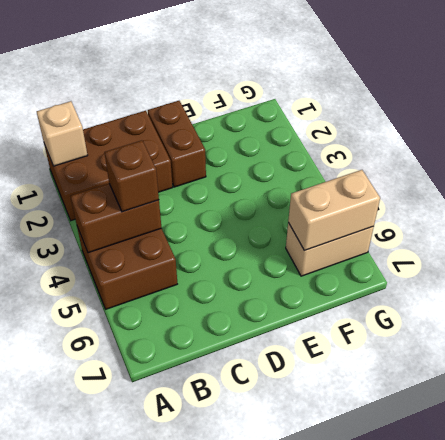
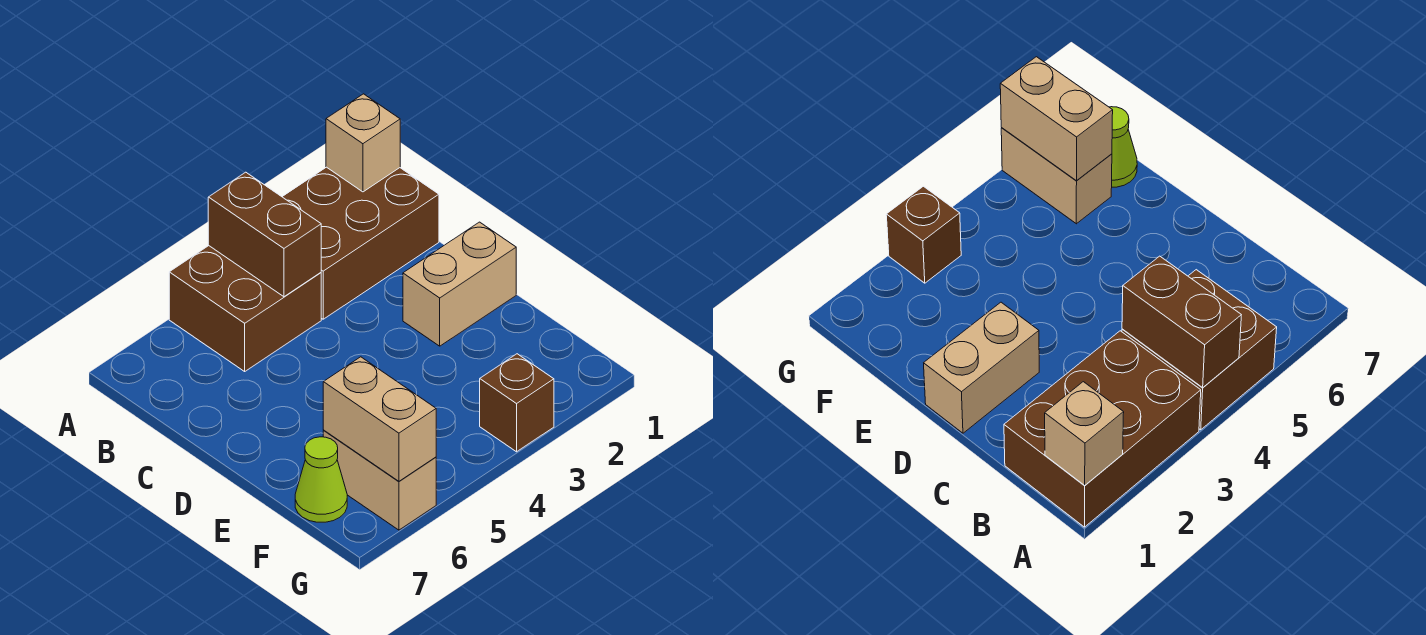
brown 2x3 brick [44,111,173,221] -> brown 2x3 brick turned to [282,167,439,319]
brown 1x1 brick [104,140,159,212] -> brown 1x1 brick moved to [480,354,554,452]
brown 1x2 brick [148,101,206,187] -> tan 1x2 brick [403,222,516,346]
none -> lime 1x1 cone [295,437,347,522]

